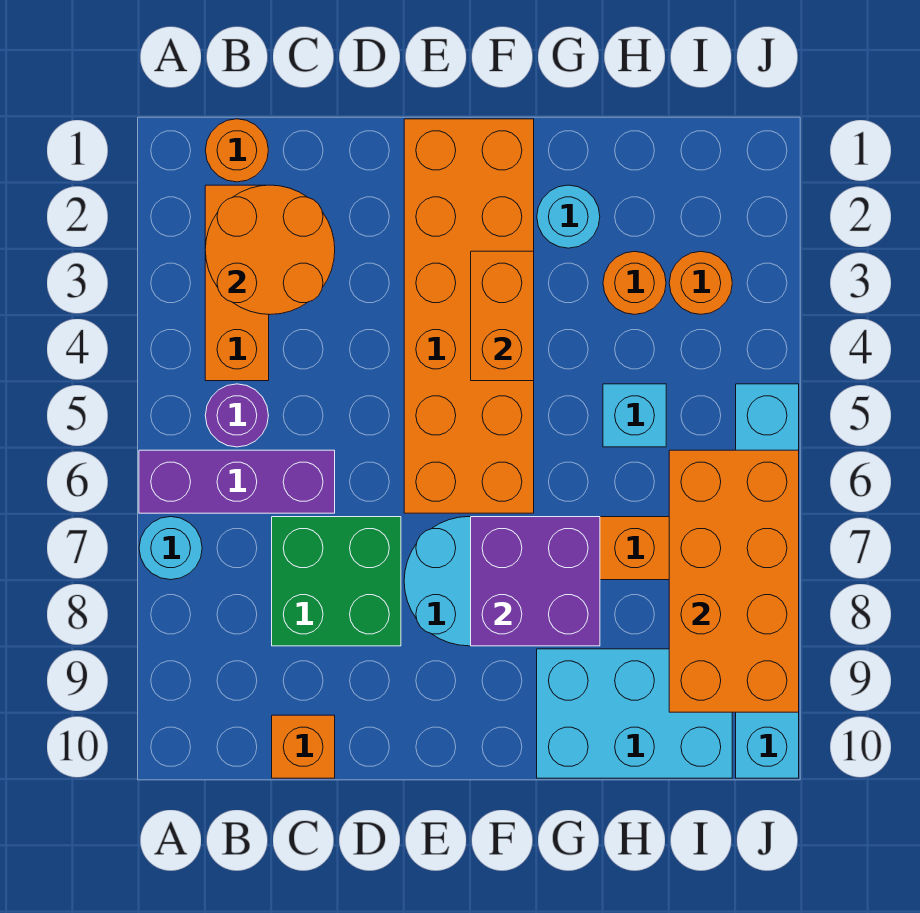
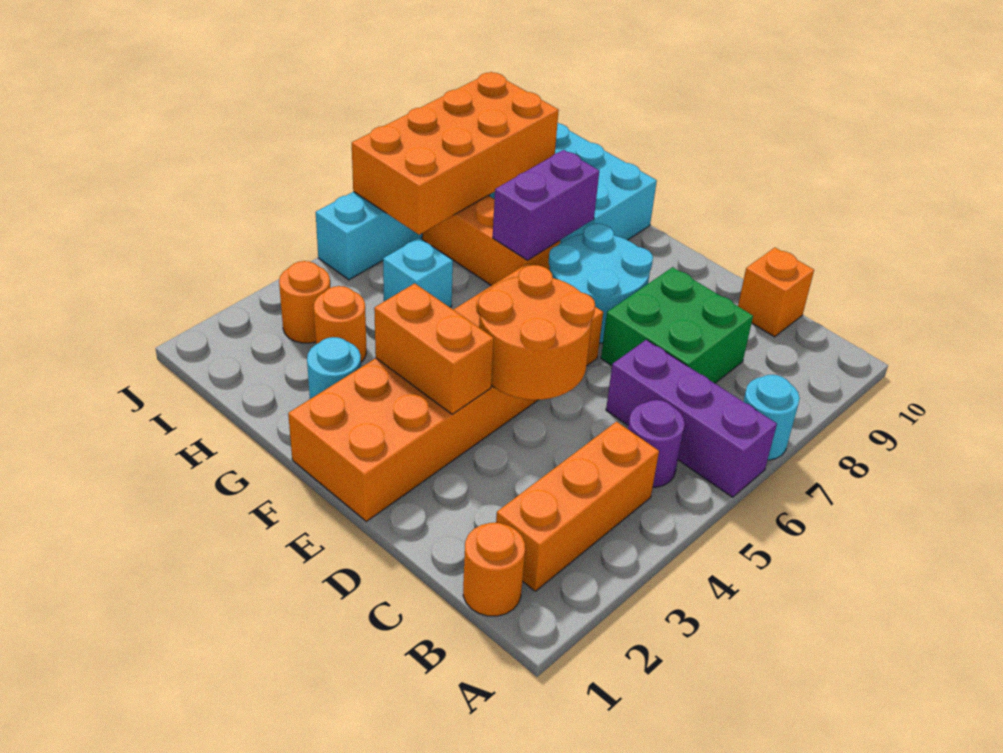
orange 2x2 round brick [205,185,335,315] -> orange 2x2 round brick moved to [478,265,595,400]
orange 1x2 brick [471,251,534,381] -> orange 1x2 brick turned to [374,283,494,414]
purple 2x2 brick [471,517,600,646] -> purple 1x2 brick [493,150,599,260]

